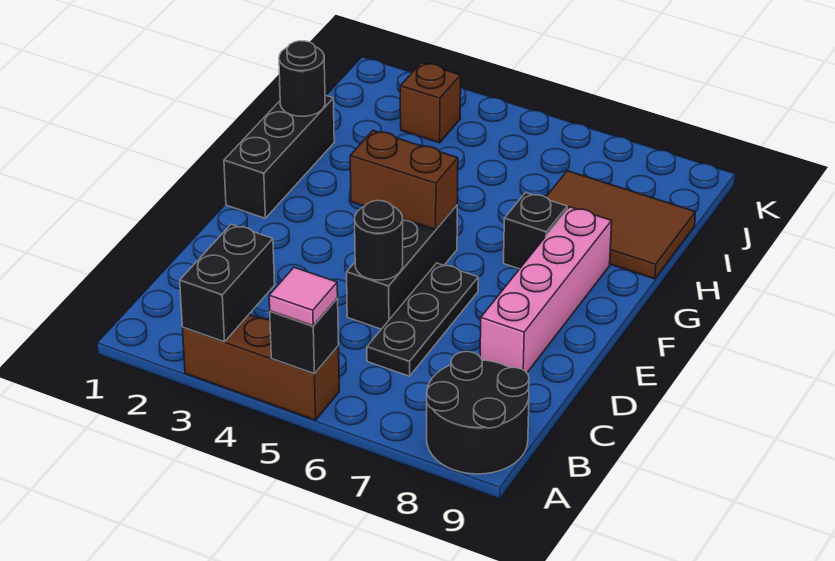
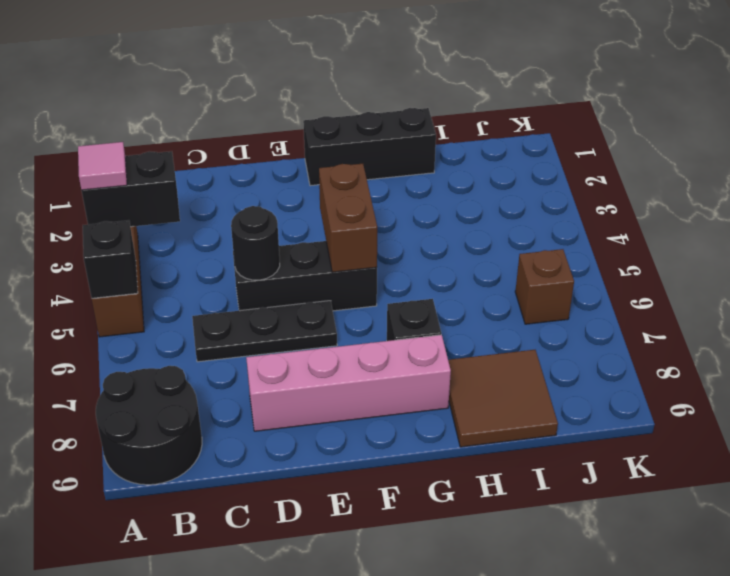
pink 1x1 tile [269,267,338,326] -> pink 1x1 tile moved to [78,142,127,190]
black 1x1 round brick [279,41,325,116] -> none
brown 2x3 tile [546,171,695,279] -> brown 2x2 tile [448,350,558,447]
brown 1x1 brick [400,63,461,143] -> brown 1x1 brick moved to [515,249,574,324]

